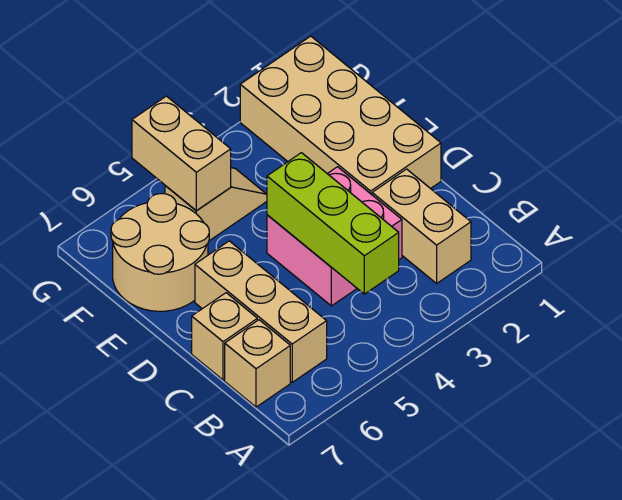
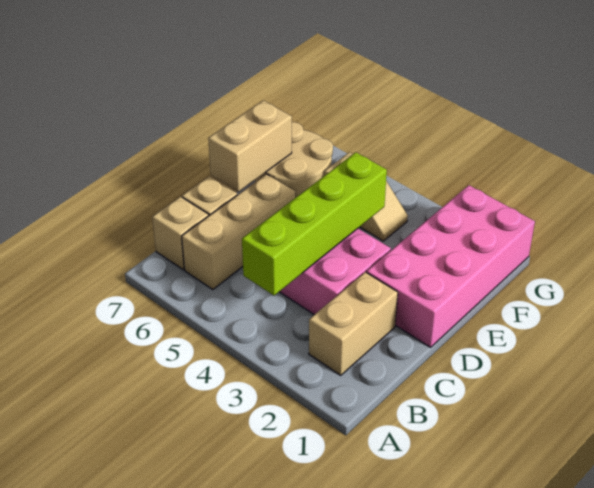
lime 1x3 brick [267,153,399,294] -> lime 1x4 brick [242,152,387,296]
tan 2x4 brick [240,36,441,195] -> pink 2x4 brick [367,185,535,347]
tan 1x2 brick [132,96,231,211] -> tan 1x2 brick moved to [208,100,292,192]

